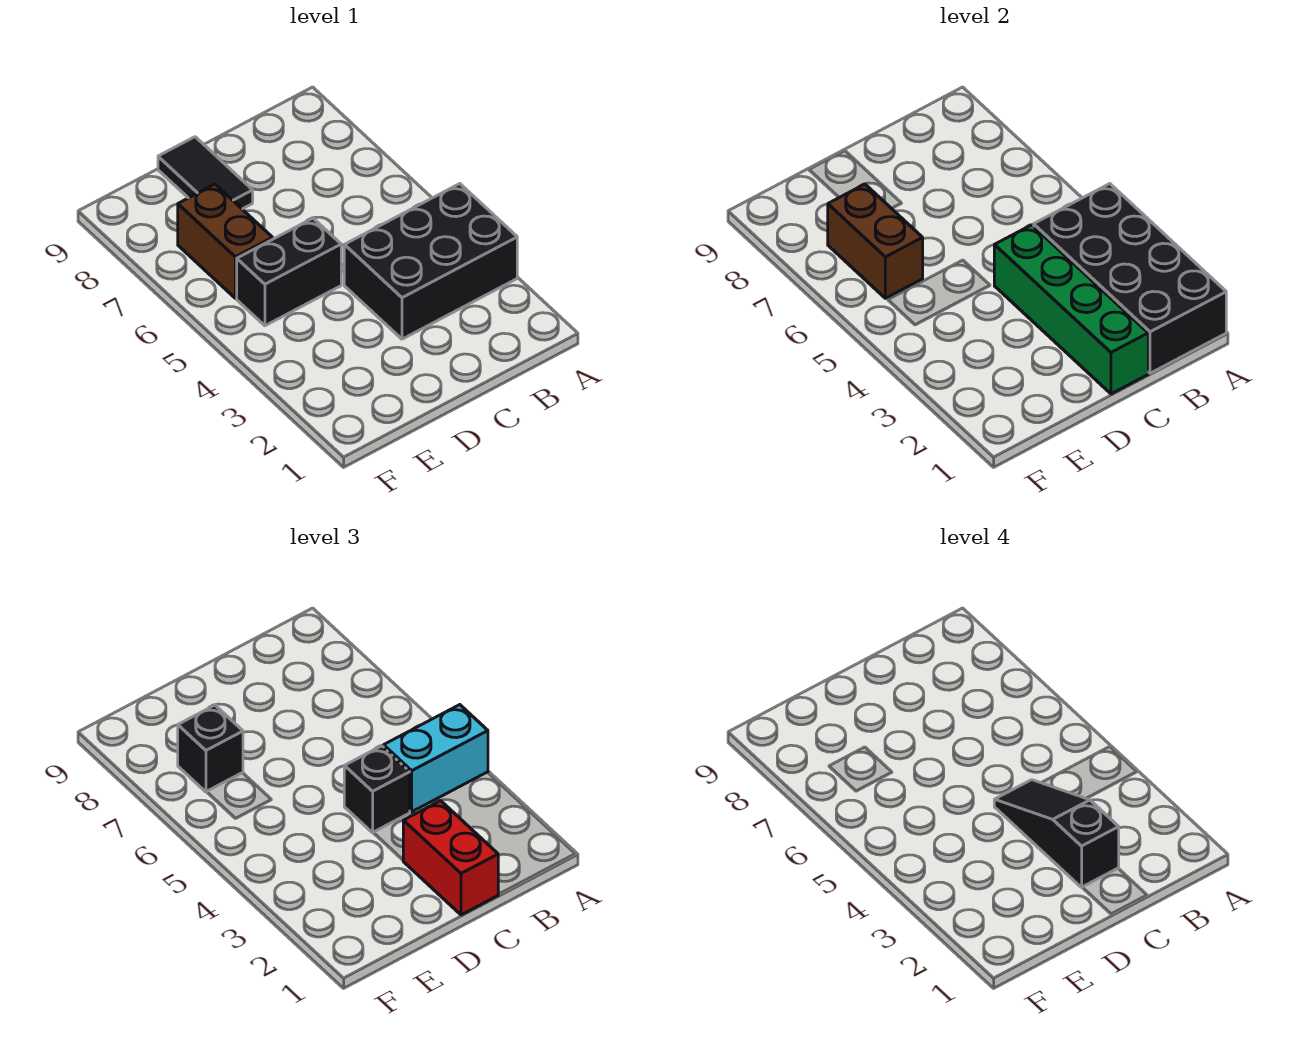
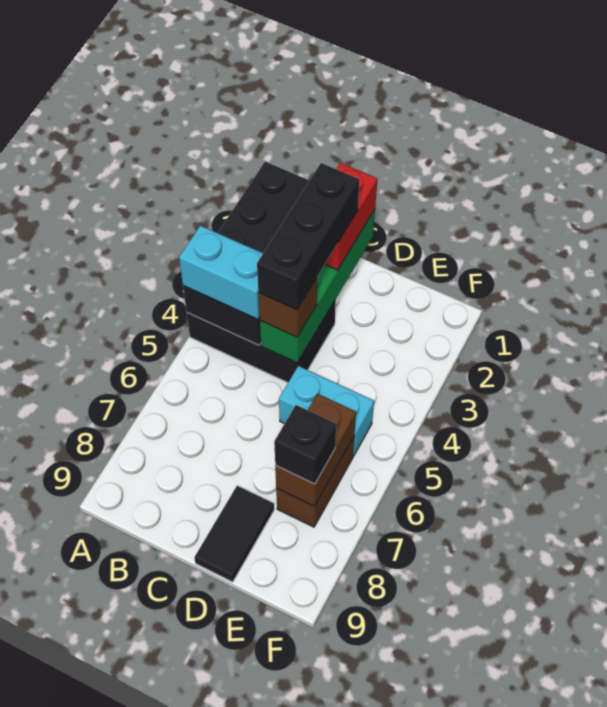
black 1x3 slope [994,780,1119,887] -> black 1x3 brick [257,163,360,310]
black 1x1 brick [344,746,410,833] -> brown 1x1 brick [258,278,317,337]
black 1x2 brick [237,218,341,326] -> cyan 1x2 brick [279,366,374,456]

